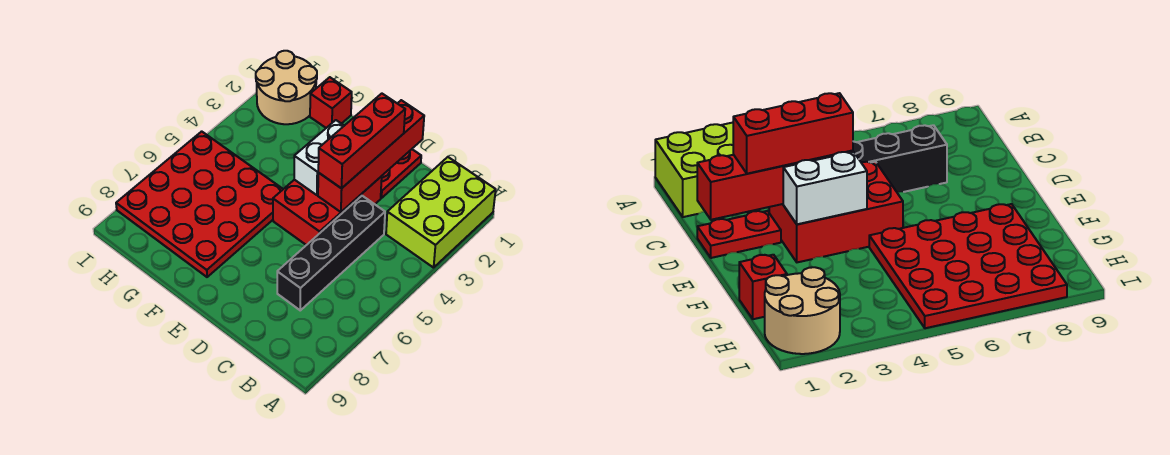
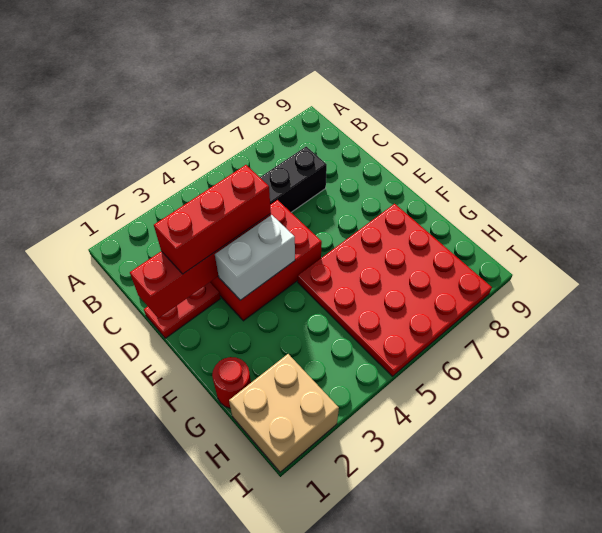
lime 2x3 brick [386,157,496,268] -> none
red 1x1 brick [310,77,352,128] -> red 1x1 round brick [212,357,251,408]
tan 2x2 round brick [256,51,317,124] -> tan 2x2 brick [229,354,339,472]

